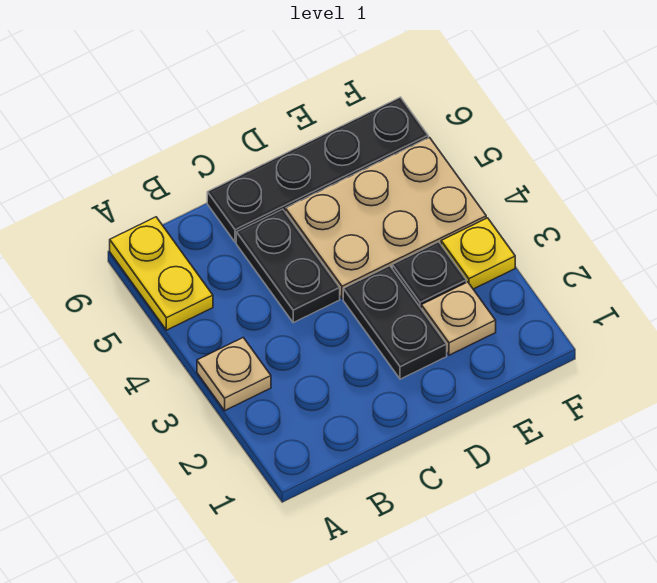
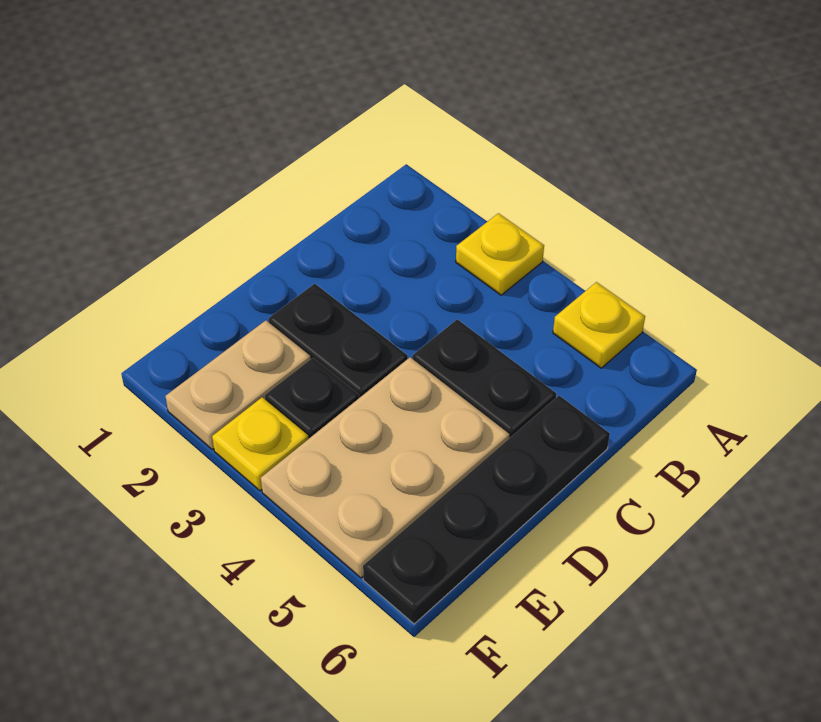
tan 1x1 plate [197,338,271,411] -> yellow 1x1 plate [456,213,544,295]
yellow 1x2 plate [110,217,213,330] -> yellow 1x1 plate [553,282,645,368]
tan 1x1 plate [421,282,496,355] -> tan 1x2 plate [165,320,311,450]

